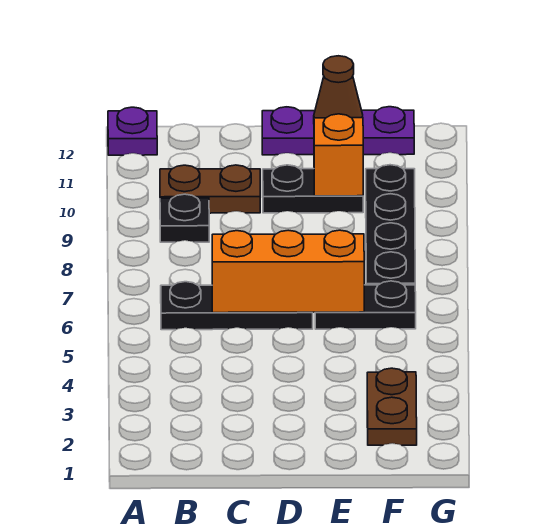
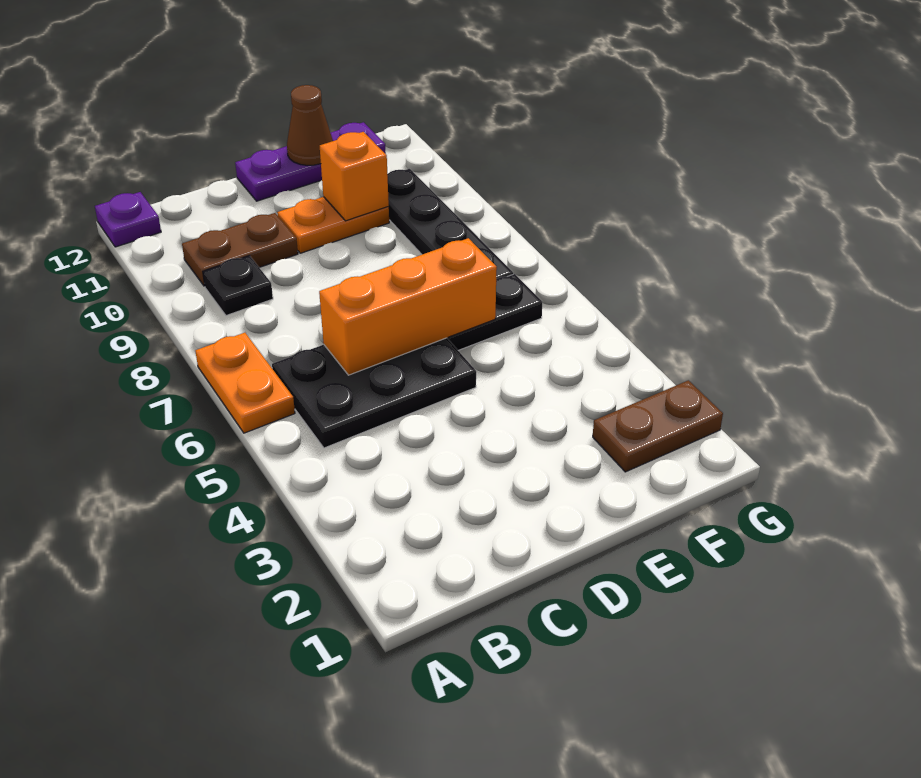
none -> orange 1x2 plate [195,333,295,433]
black 1x3 plate [161,282,313,330] -> black 2x3 plate [272,338,476,448]
black 1x2 plate [263,165,363,213] -> orange 1x2 plate [277,197,389,253]
brown 1x2 plate [367,368,417,445] -> brown 1x2 plate turned to [593,380,723,472]

